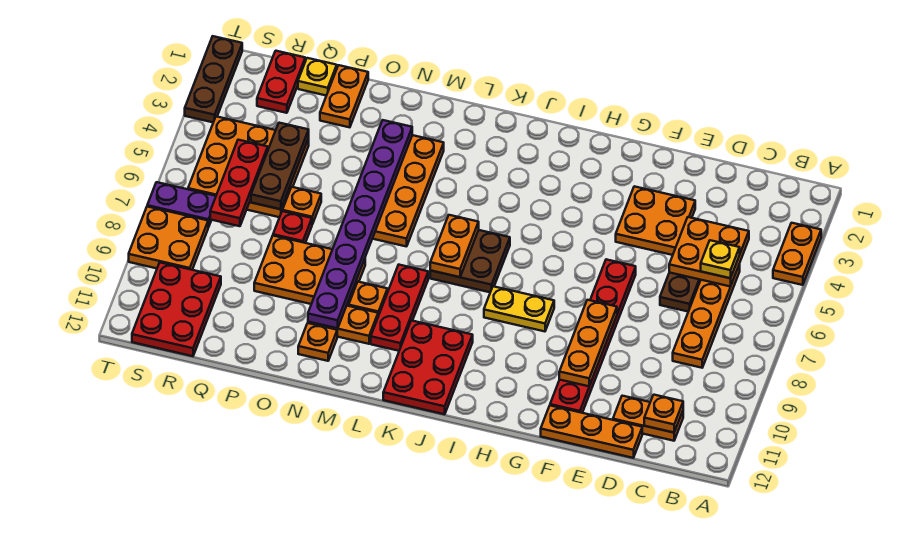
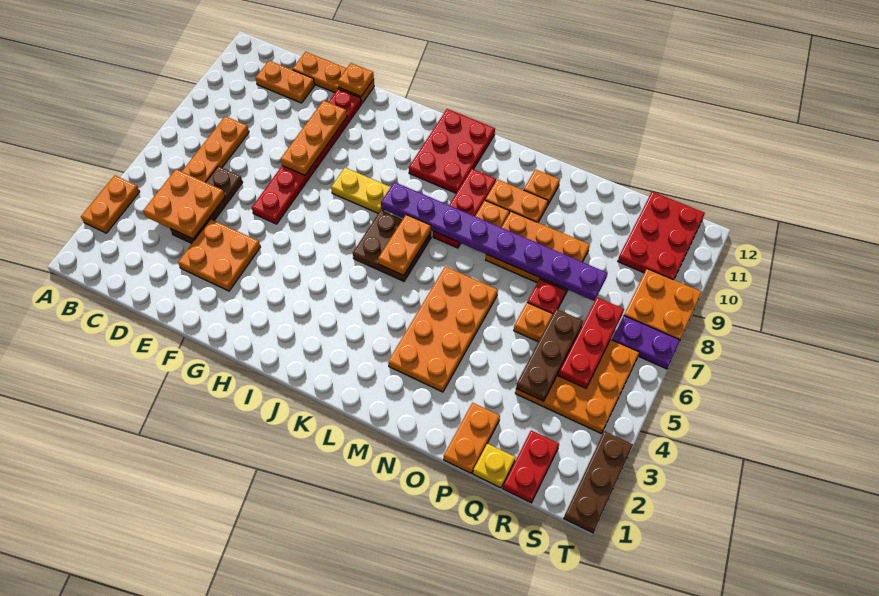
yellow 1x1 plate [701,240,740,278] -> none
orange 1x1 plate [644,395,683,433] -> orange 1x1 plate moved to [338,63,374,97]
purple 1x8 plate [308,120,412,328] -> purple 1x8 plate turned to [381,182,607,301]

